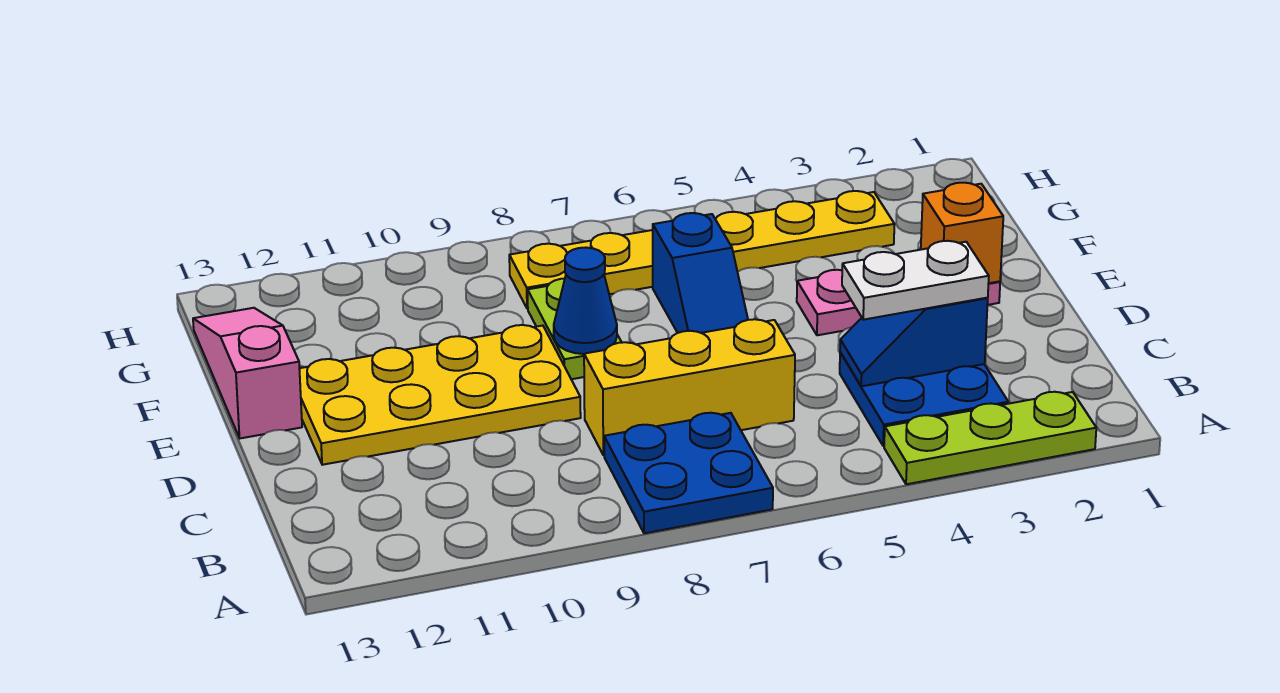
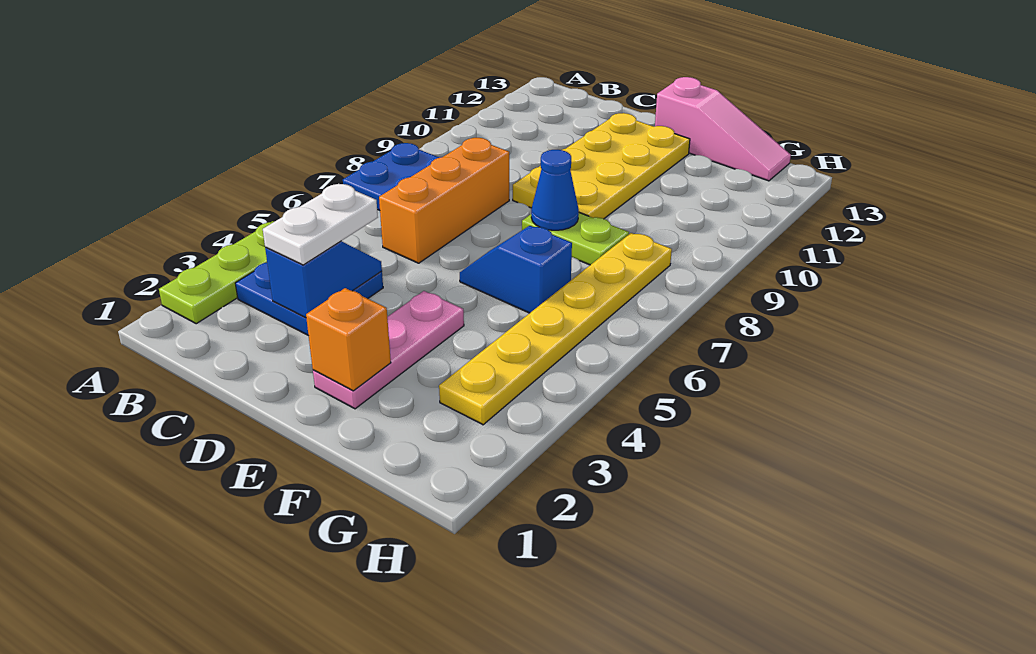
yellow 1x3 brick [584,319,795,455] -> orange 1x3 brick [379,138,509,263]

